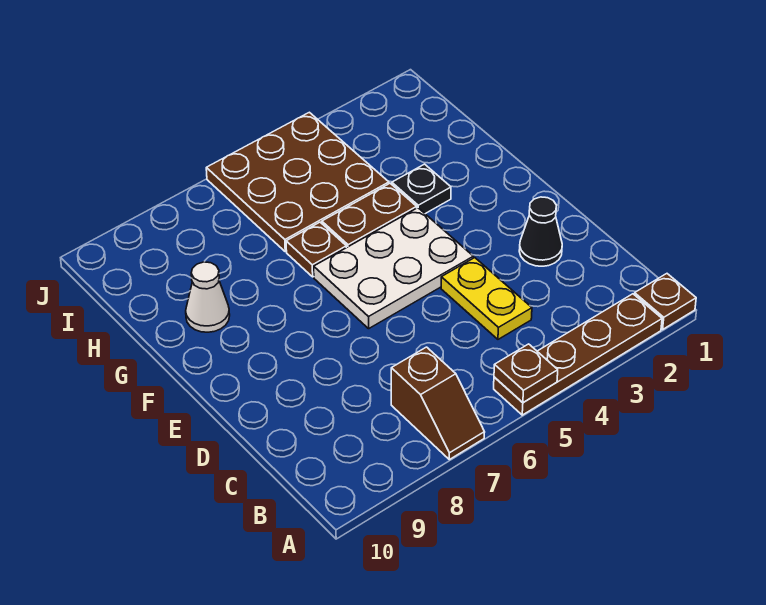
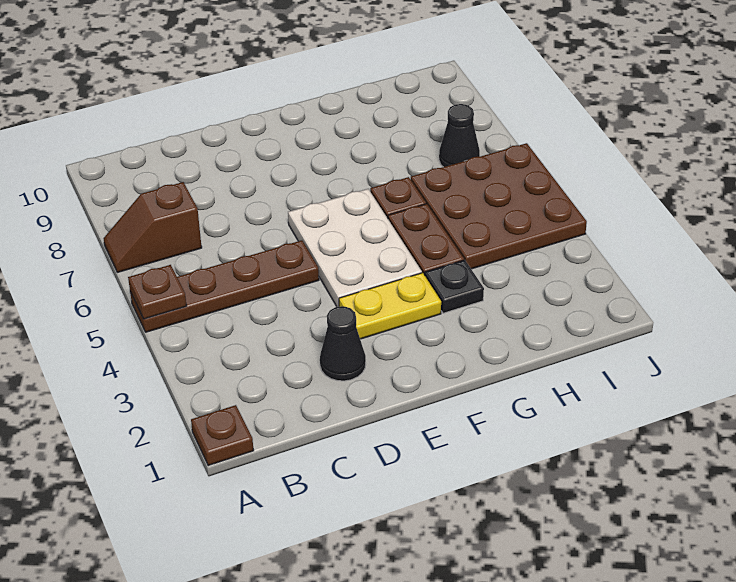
brown 1x4 plate [494,294,662,415] -> brown 1x4 plate turned to [130,240,319,332]
yellow 1x2 plate [441,258,532,339] -> yellow 1x2 plate moved to [339,273,441,339]
white 1x1 cone [186,262,230,332] -> none
none -> black 1x1 cone [439,104,480,167]

